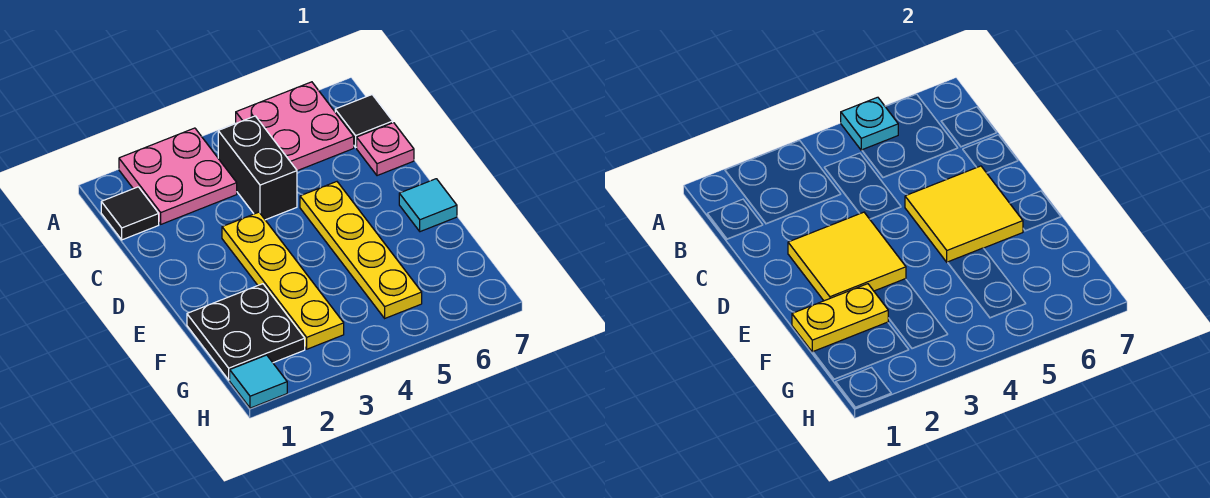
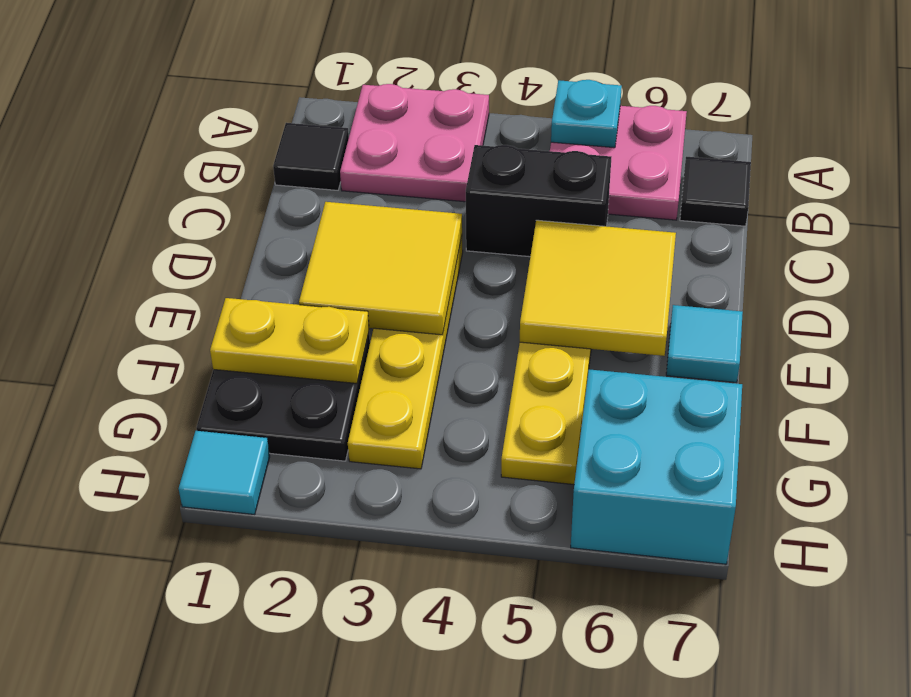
black 1x2 brick [218,116,297,220] -> black 1x2 brick turned to [466,145,611,257]
pink 1x1 plate [357,123,414,176] -> none
none -> cyan 2x2 brick [571,369,742,564]

